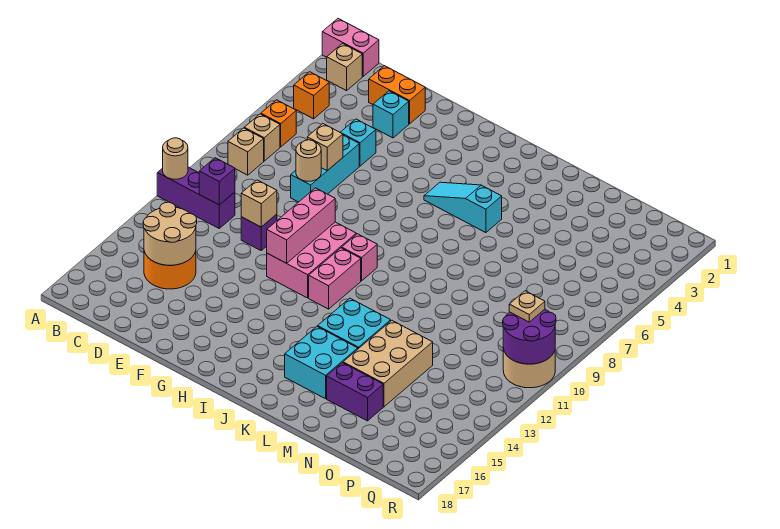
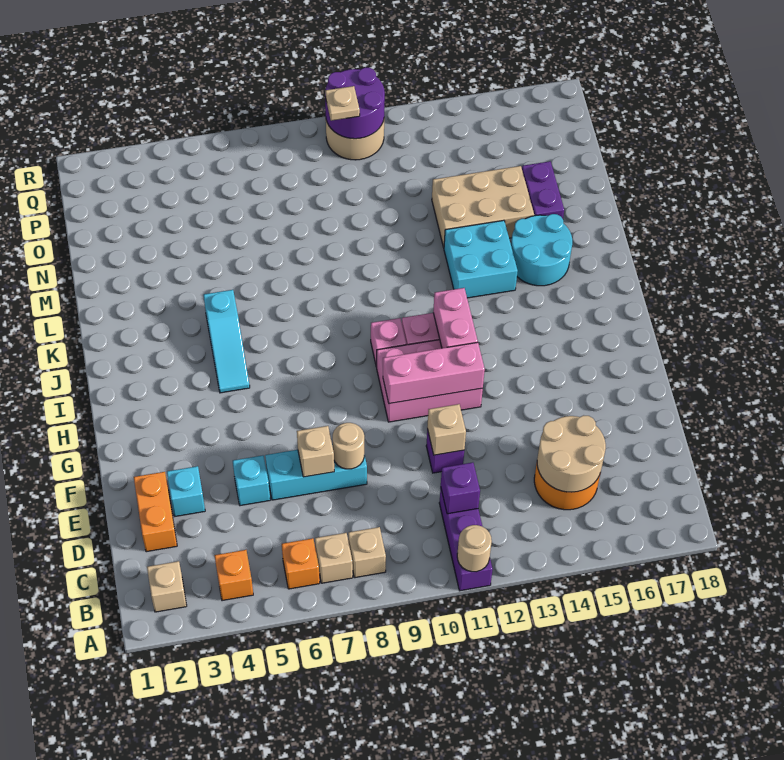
pink 1x2 brick [322,19,379,76] -> pink 1x2 brick moved to [433,288,478,348]
cyan 2x2 brick [285,326,358,399] -> cyan 2x2 round brick [511,214,572,286]

